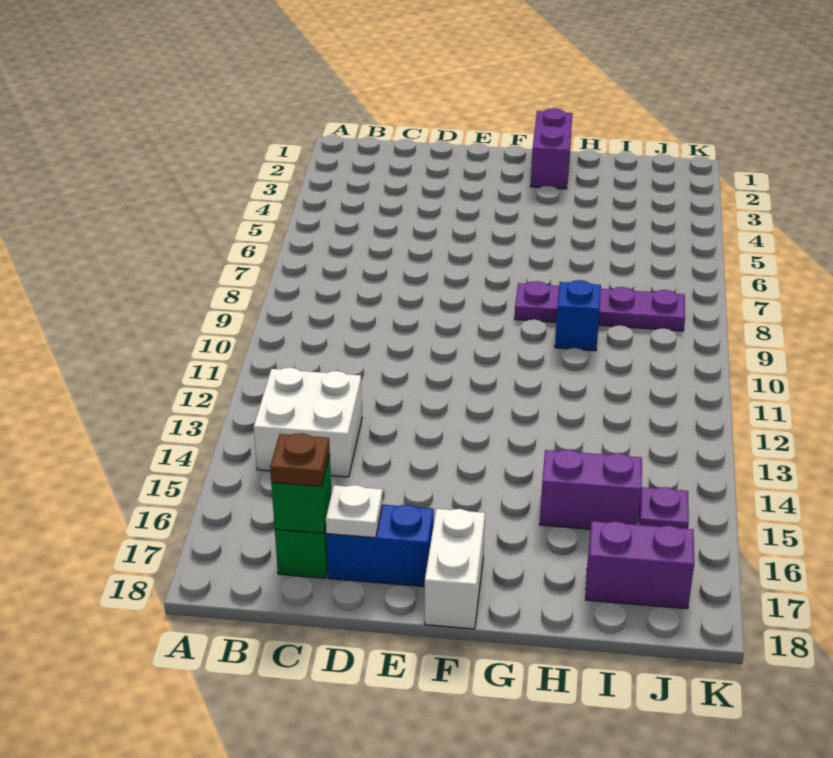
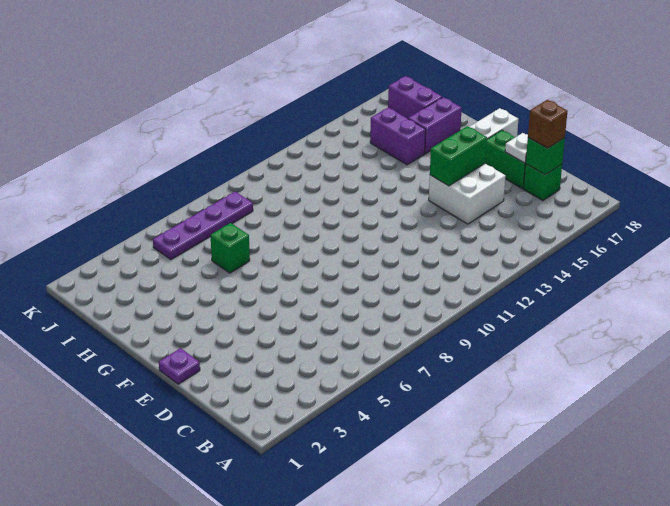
white 2x2 brick [254,368,362,477] -> white 2x2 brick moved to [429,164,506,224]
brown 1x1 plate [270,433,330,486] -> brown 1x1 brick [528,100,568,148]
blue 1x2 brick [326,505,434,587] -> green 1x2 brick [485,130,526,189]
none -> green 1x2 brick [430,126,487,186]
purple 1x2 brick [531,108,572,189] -> purple 1x2 brick moved to [408,97,462,154]
purple 1x4 plate [515,281,685,331] -> purple 1x4 plate turned to [153,192,253,260]
none -> green 1x1 brick [211,223,250,273]
blue 1x1 brick [555,280,601,351] -> none
purple 1x1 plate [639,487,689,529] -> purple 1x1 plate moved to [159,348,200,384]

